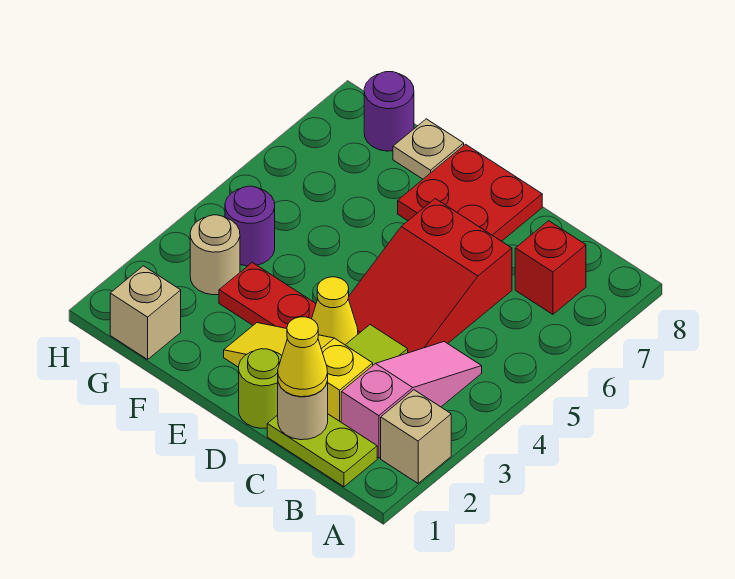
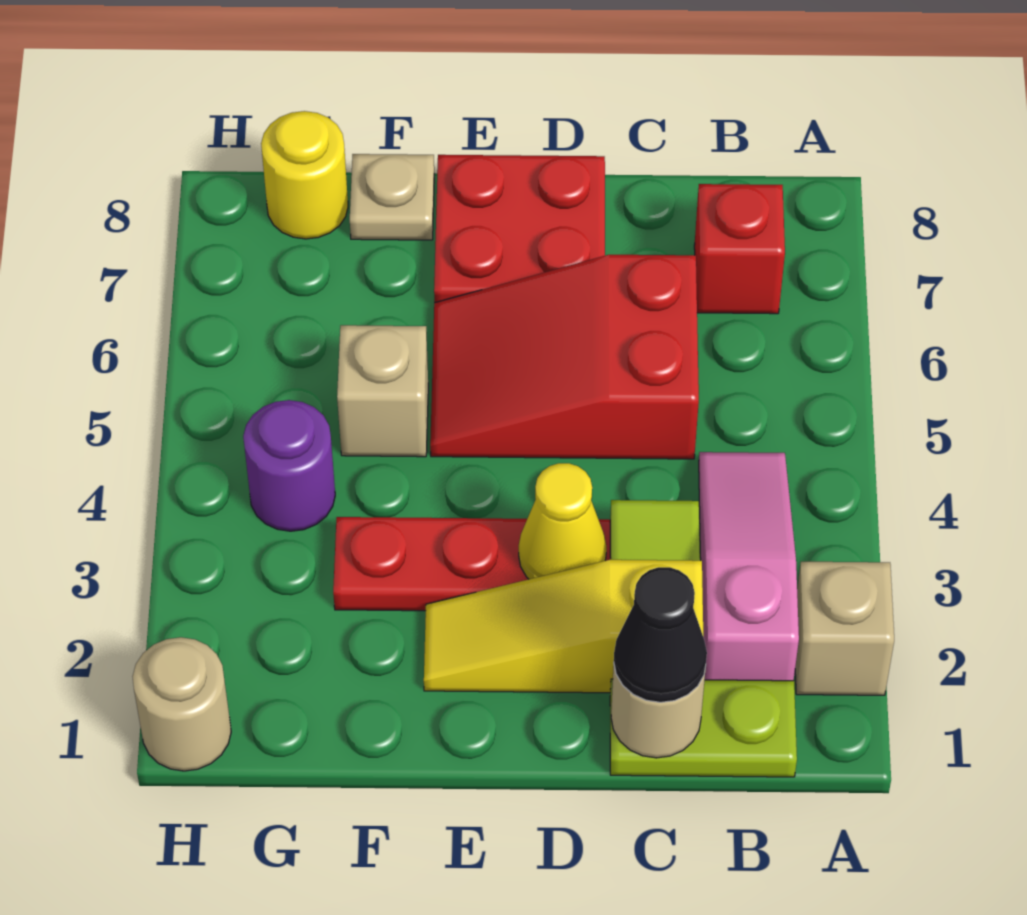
yellow 1x1 cone [278,317,328,397] -> black 1x1 cone [614,567,707,702]
red 2x3 slope [348,199,512,353] -> red 2x3 slope turned to [430,255,699,459]
lime 1x1 round brick [239,349,282,428] -> none
tan 1x1 brick [110,266,181,359] -> tan 1x1 brick moved to [337,325,428,457]
tan 1x1 round brick [190,215,240,295] -> tan 1x1 round brick moved to [133,637,231,771]
purple 1x1 round brick [364,72,414,151] -> yellow 1x1 round brick [261,111,348,239]

